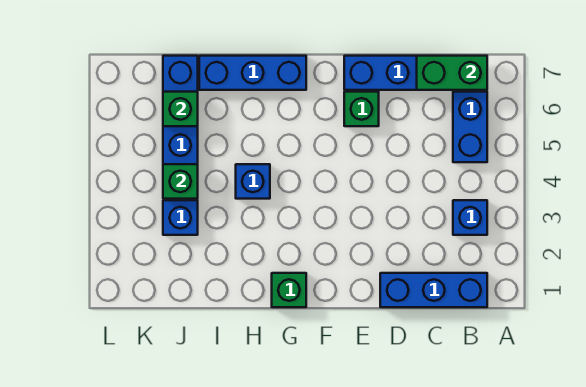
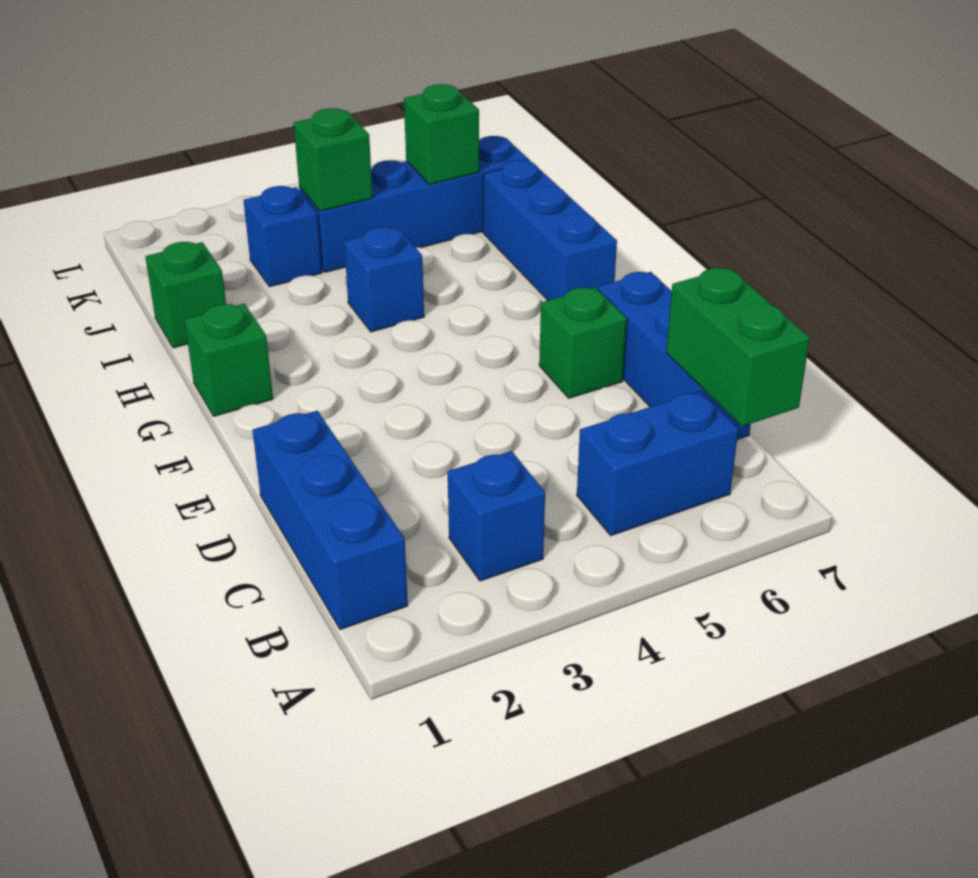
none -> green 1x1 brick [145,242,226,348]

